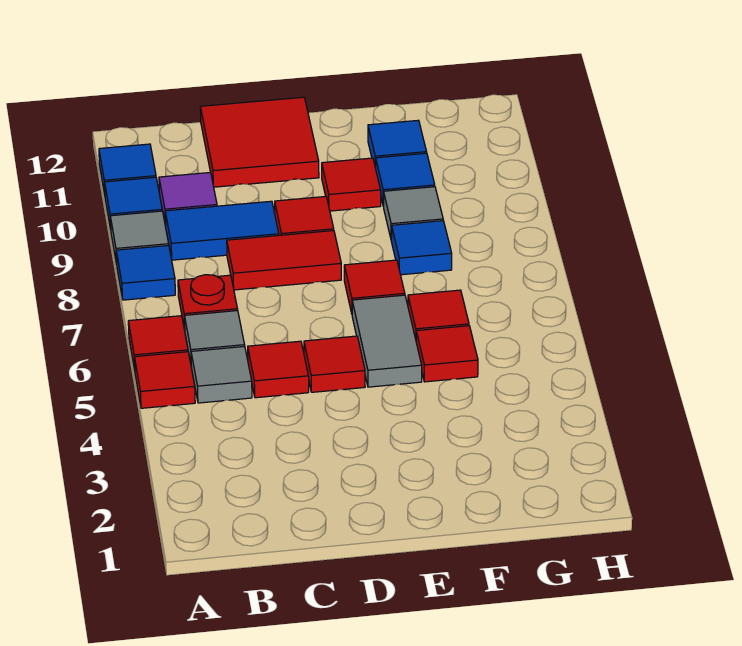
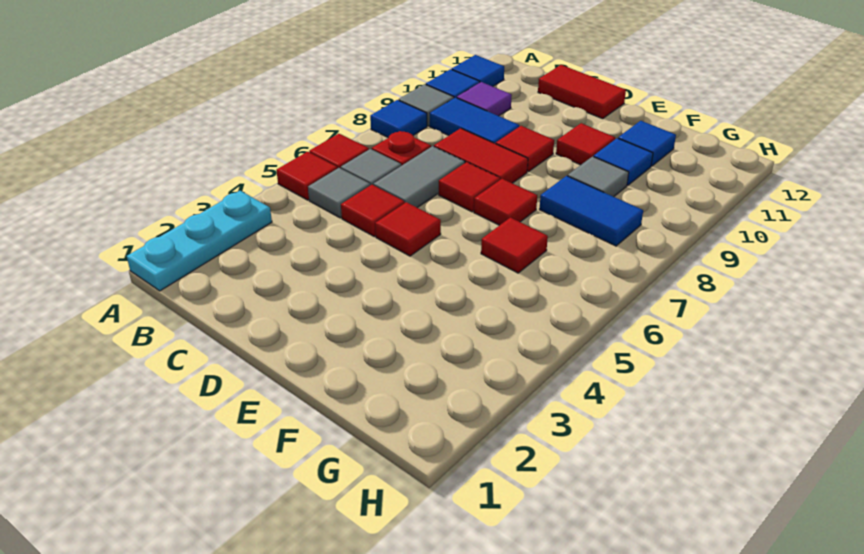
none -> cyan 1x3 plate [127,191,272,291]
red 2x2 tile [200,97,319,187] -> red 1x2 tile [538,65,626,119]
grey 1x2 tile [352,295,422,387] -> grey 1x2 tile moved to [373,146,465,208]
red 1x1 tile [416,326,478,382] -> red 1x1 tile moved to [439,162,500,212]
blue 1x1 tile [391,221,452,275] -> blue 1x2 tile [539,176,643,246]

